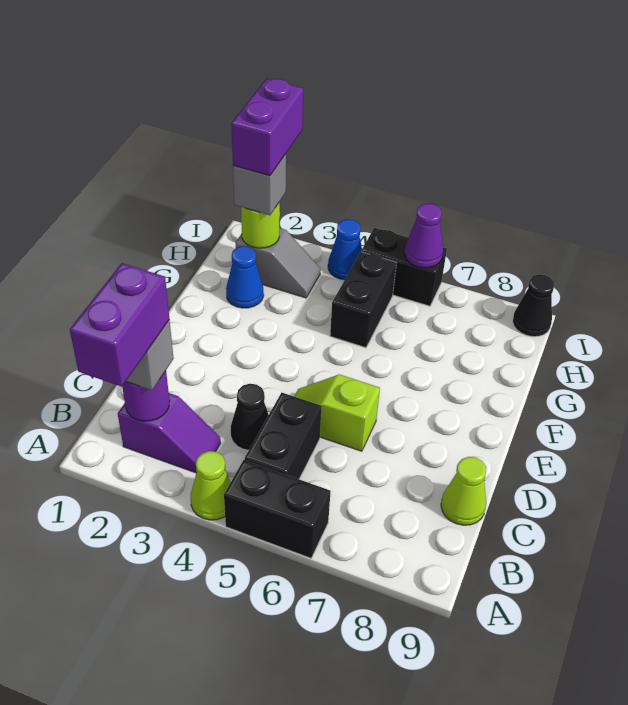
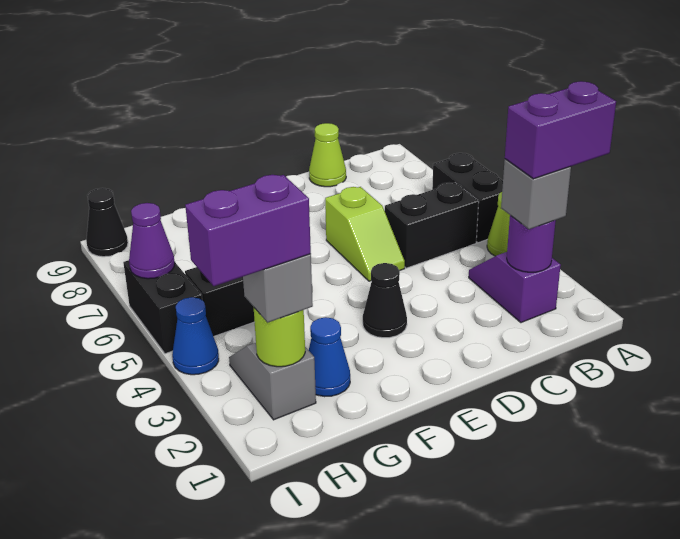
black 1x1 cone [231,384,269,450] -> black 1x1 cone moved to [363,263,407,338]

